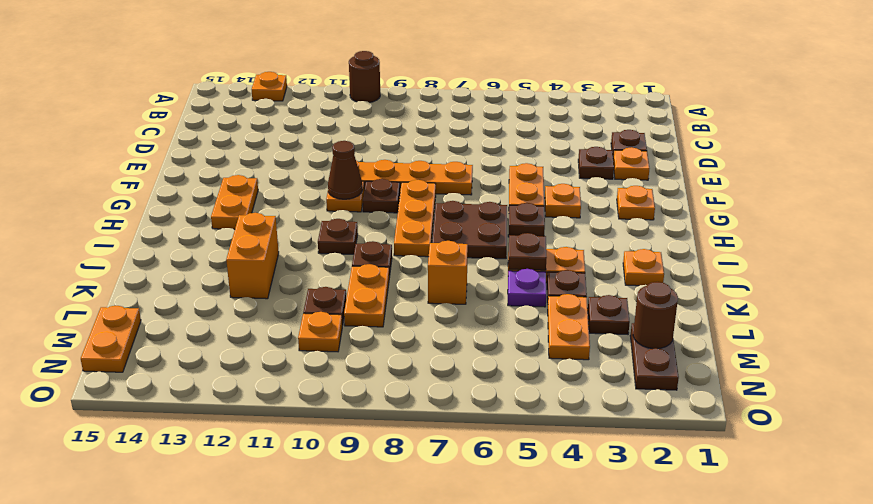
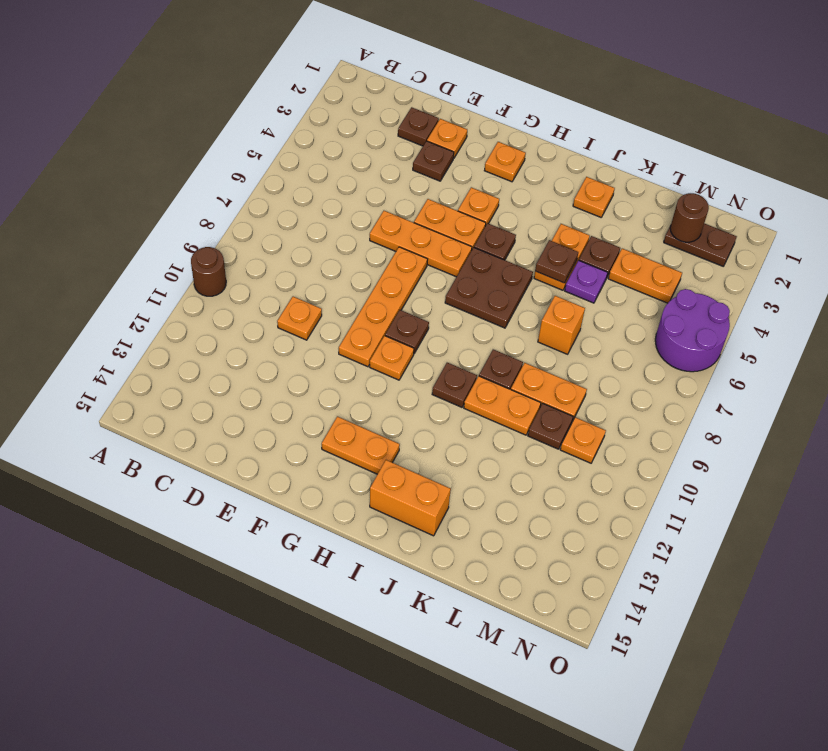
orange 1x1 plate [252,72,287,101] -> orange 1x1 plate moved to [277,297,322,340]
orange 1x3 plate [394,180,436,257] -> orange 1x3 plate moved to [370,211,472,277]
brown 1x1 cone [328,141,363,199] -> none
orange 1x2 brick [226,213,279,299] -> orange 1x2 brick moved to [370,460,451,536]
brown 1x1 plate [588,295,630,334] -> none
orange 1x2 plate [81,306,141,372] -> orange 1x2 plate moved to [464,376,541,435]
none -> purple 2x2 round brick [655,289,730,372]

